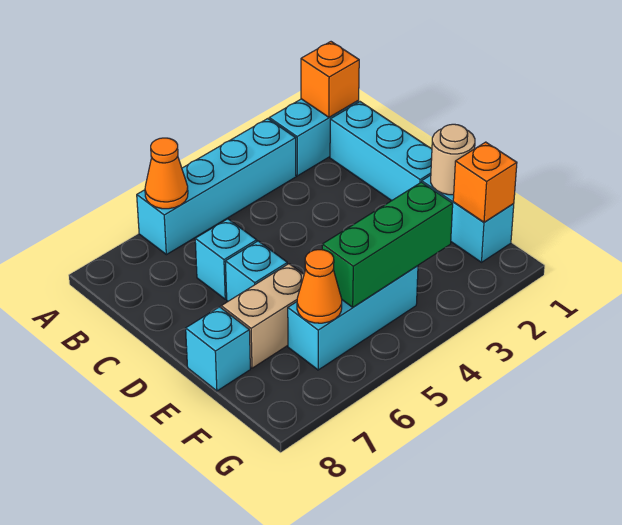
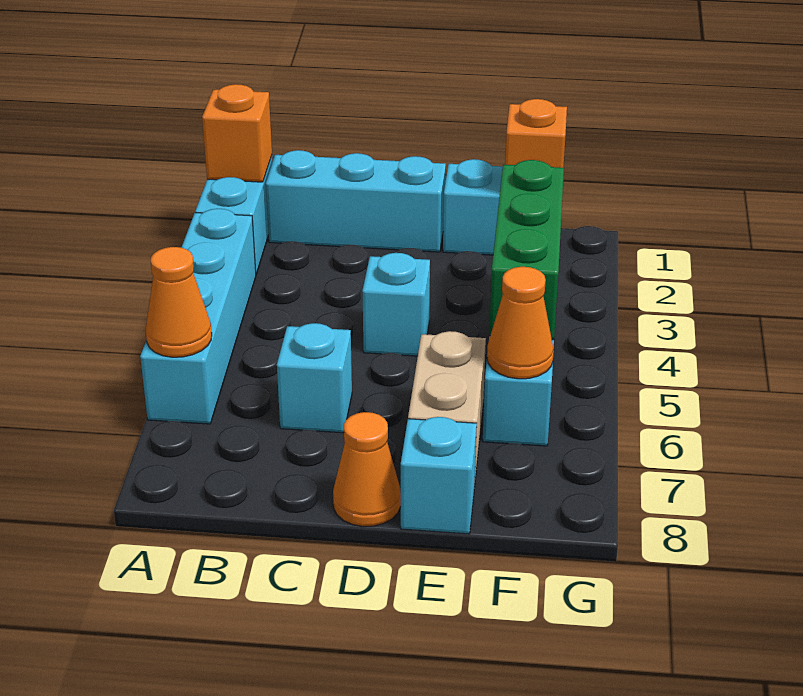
cyan 1x1 brick [225,241,287,301] -> cyan 1x1 brick moved to [362,253,430,356]
none -> orange 1x1 cone [333,412,401,526]
tan 1x1 round brick [431,124,475,195] -> none

